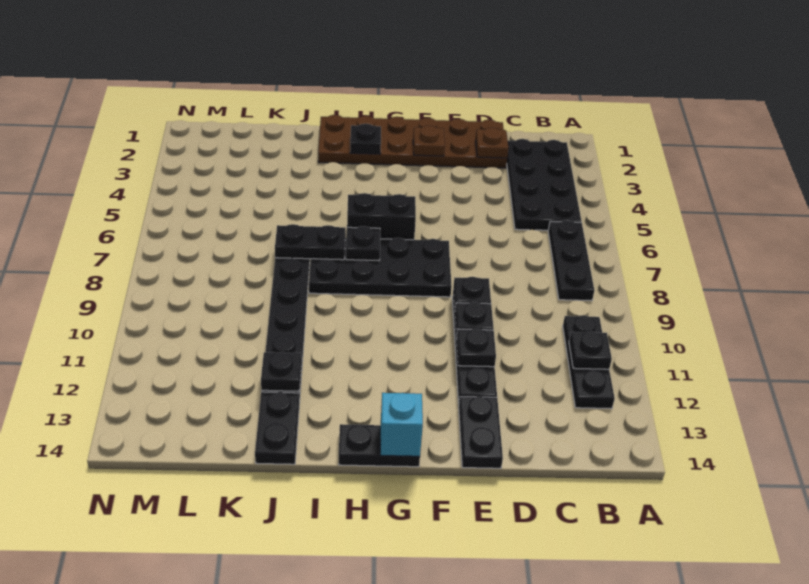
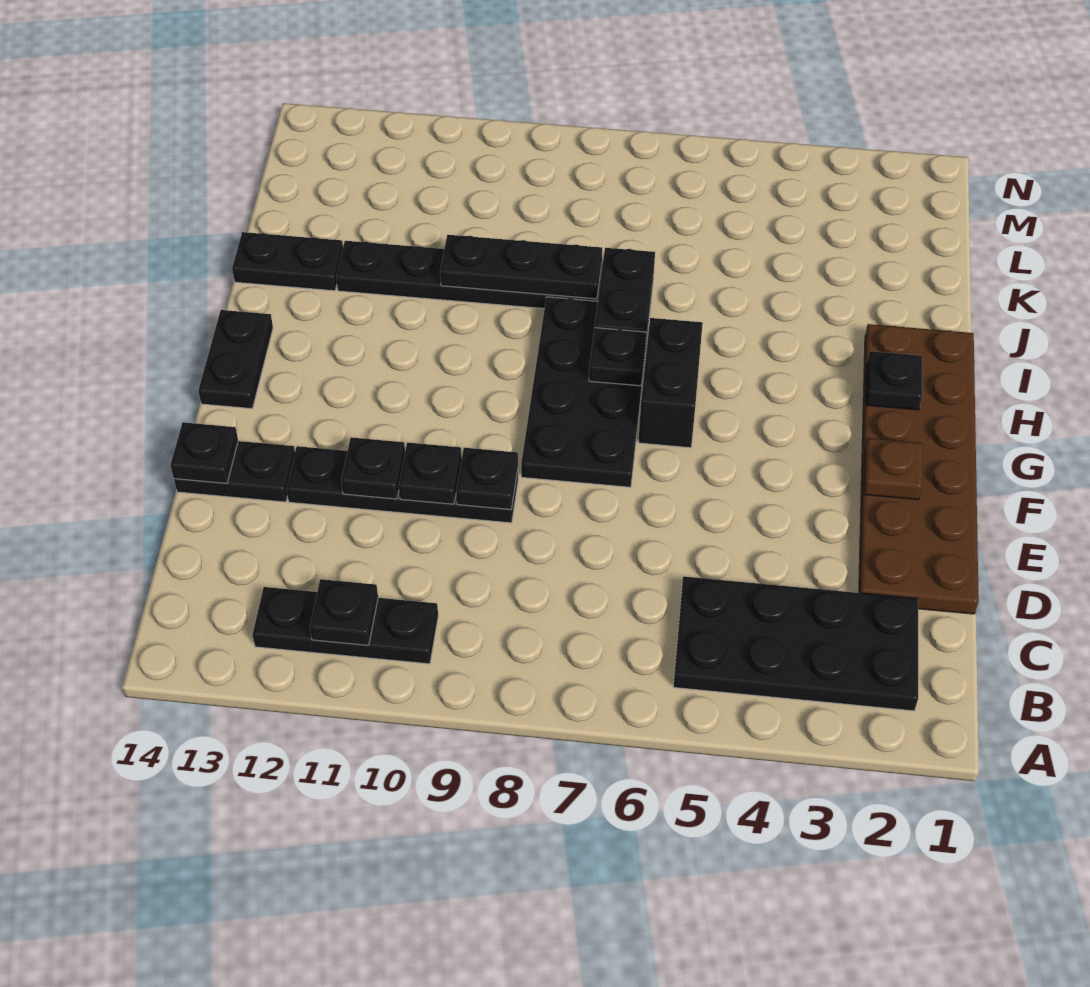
black 1x3 plate [548,220,594,301] -> black 1x3 plate moved to [440,235,602,299]
brown 1x1 plate [476,128,508,158] -> none
cyan 1x1 brick [380,393,423,456] -> none
black 1x1 plate [261,352,301,391] -> black 1x1 plate moved to [171,422,238,483]

